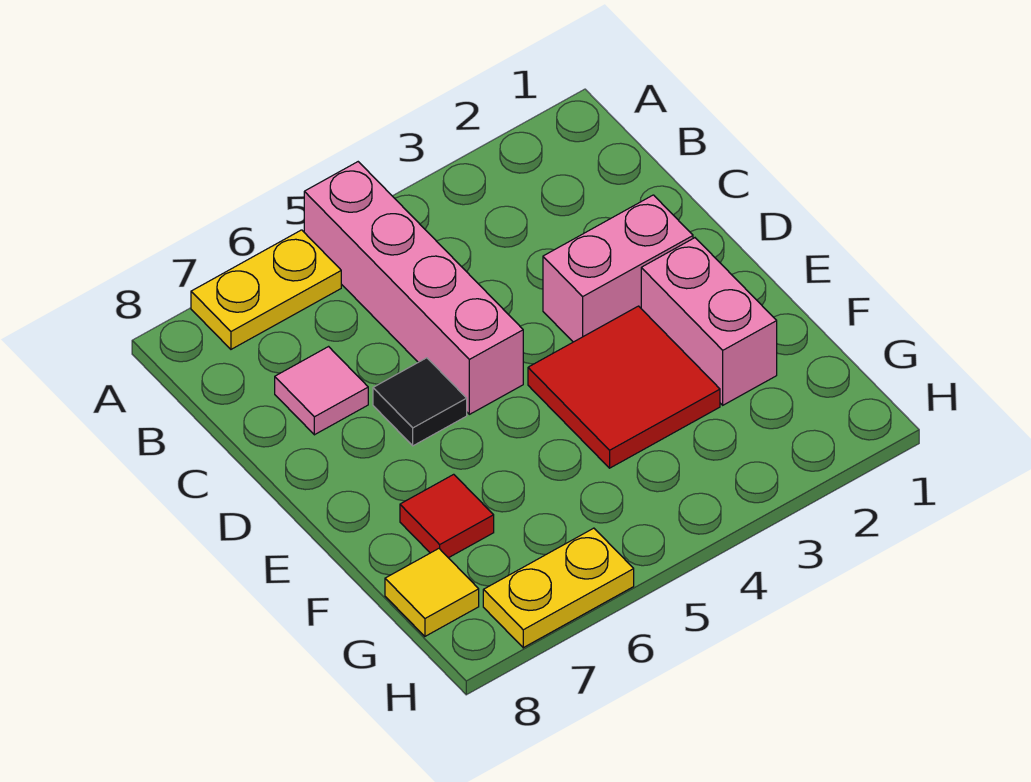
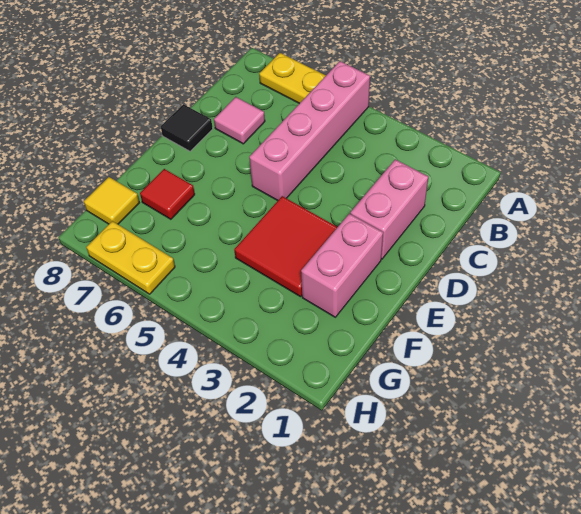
pink 1x2 brick [543,195,693,342] -> pink 1x2 brick turned to [350,159,428,259]
black 1x1 tile [373,358,467,446] -> black 1x1 tile moved to [161,104,213,151]

